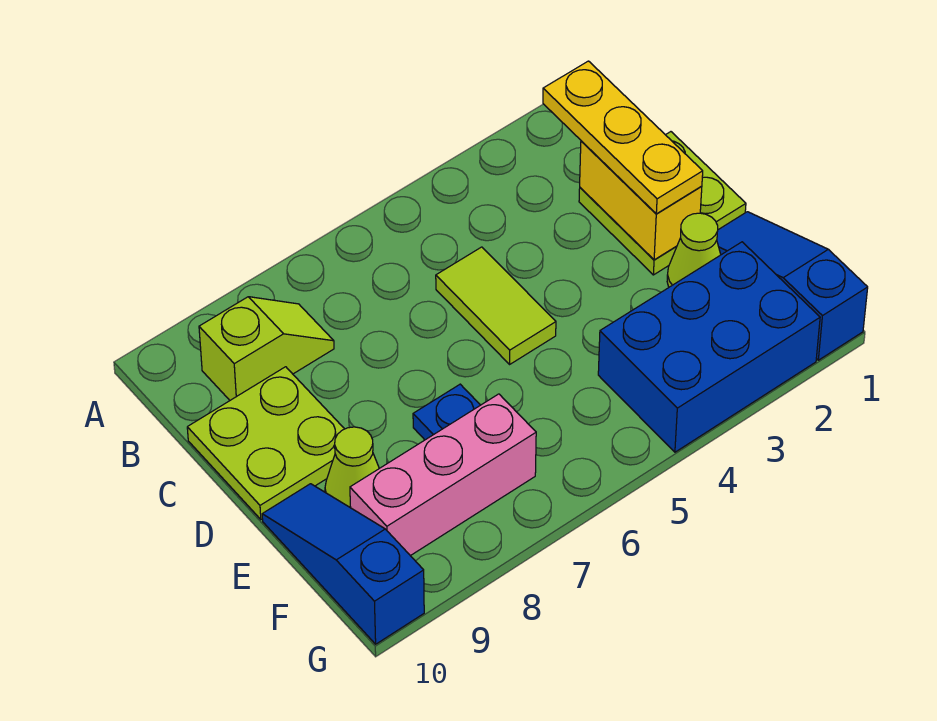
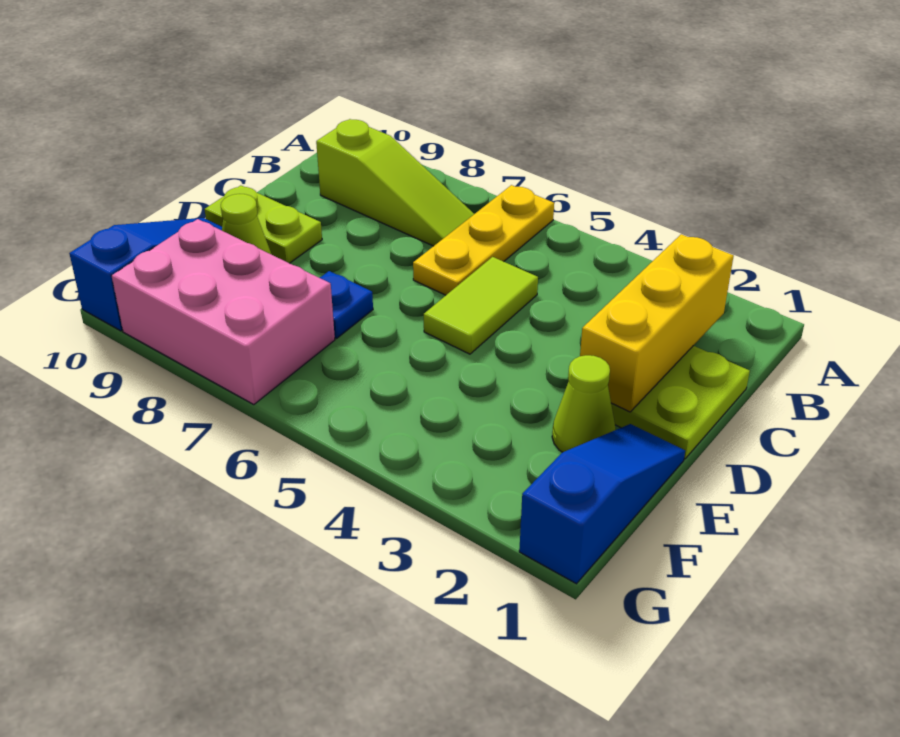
yellow 1x3 plate [543,61,703,214] -> yellow 1x3 plate moved to [413,185,554,295]
lime 1x2 slope [199,297,334,400] -> lime 1x3 slope [316,119,474,246]
yellow 1x2 brick [580,141,702,260] -> yellow 1x3 brick [580,234,734,412]
lime 2x2 plate [187,367,344,519] -> lime 1x2 plate [205,185,322,263]
blue 2x3 brick [598,242,820,452] -> none
pink 1x3 brick [350,394,536,556] -> pink 2x3 brick [112,219,335,405]

